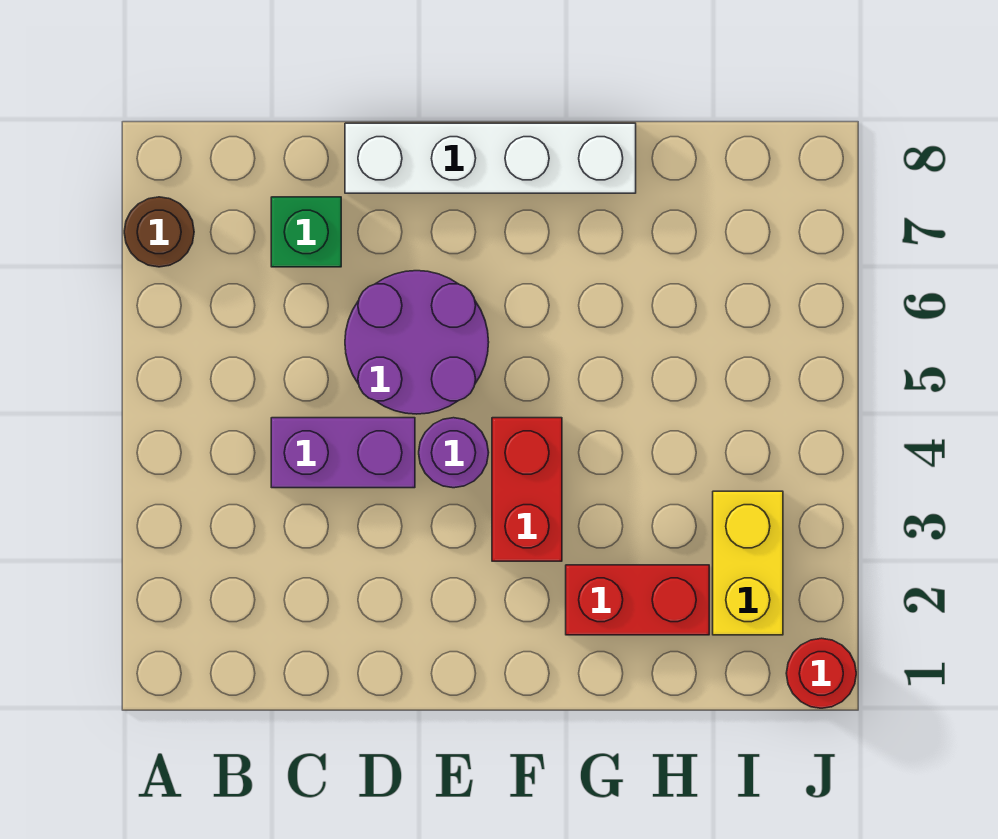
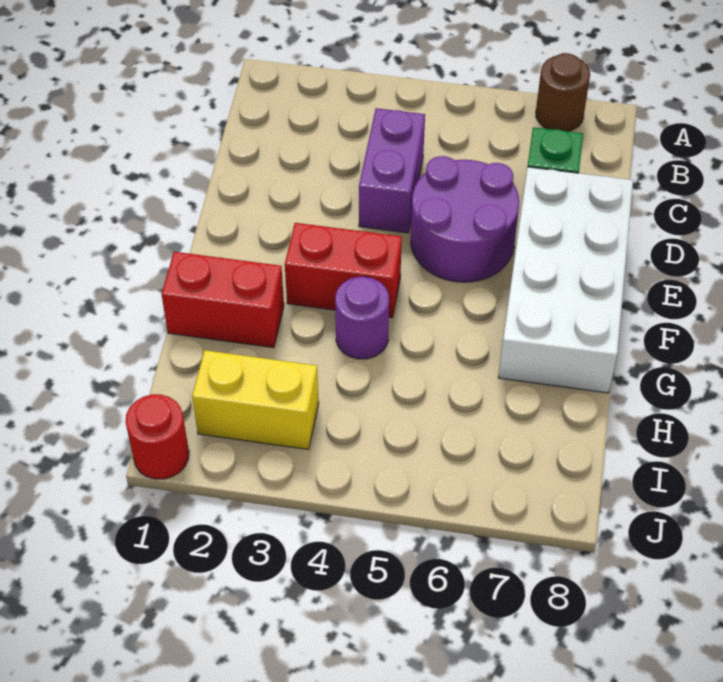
white 1x4 brick [345,123,636,193] -> white 2x4 brick [498,167,633,393]
purple 1x1 round brick [419,418,489,488] -> purple 1x1 round brick moved to [335,277,389,359]
red 1x2 brick [566,565,709,635] -> red 1x2 brick turned to [161,252,284,348]

